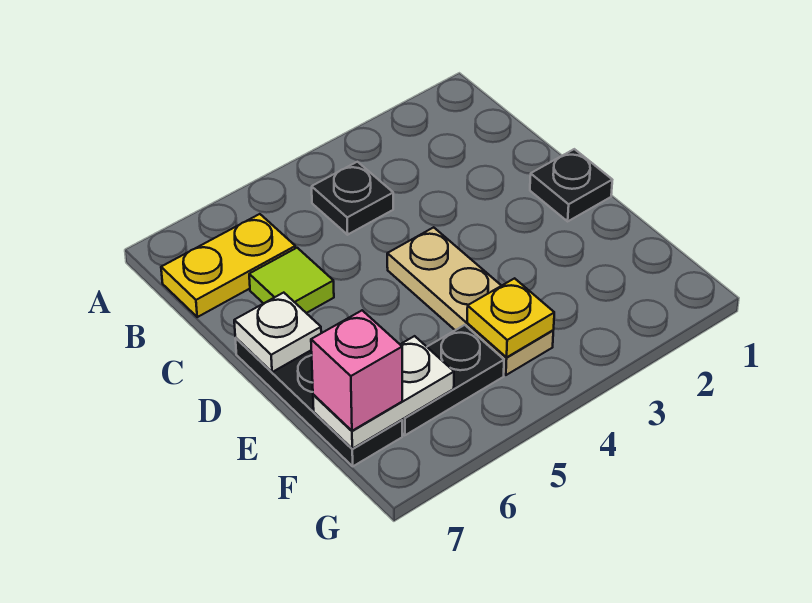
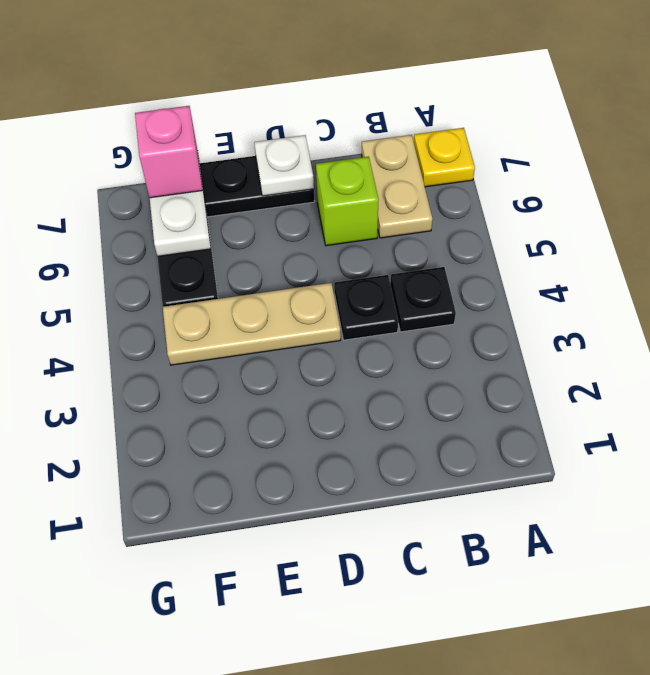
yellow 1x2 plate [161,214,295,317] -> tan 1x2 plate [362,135,432,238]
lime 1x1 tile [249,248,334,313] -> lime 1x1 brick [316,157,379,246]
black 1x1 plate [530,149,612,221] -> black 1x1 plate moved to [334,275,398,340]
yellow 1x1 plate [467,278,554,357] -> yellow 1x1 plate moved to [414,128,475,187]

